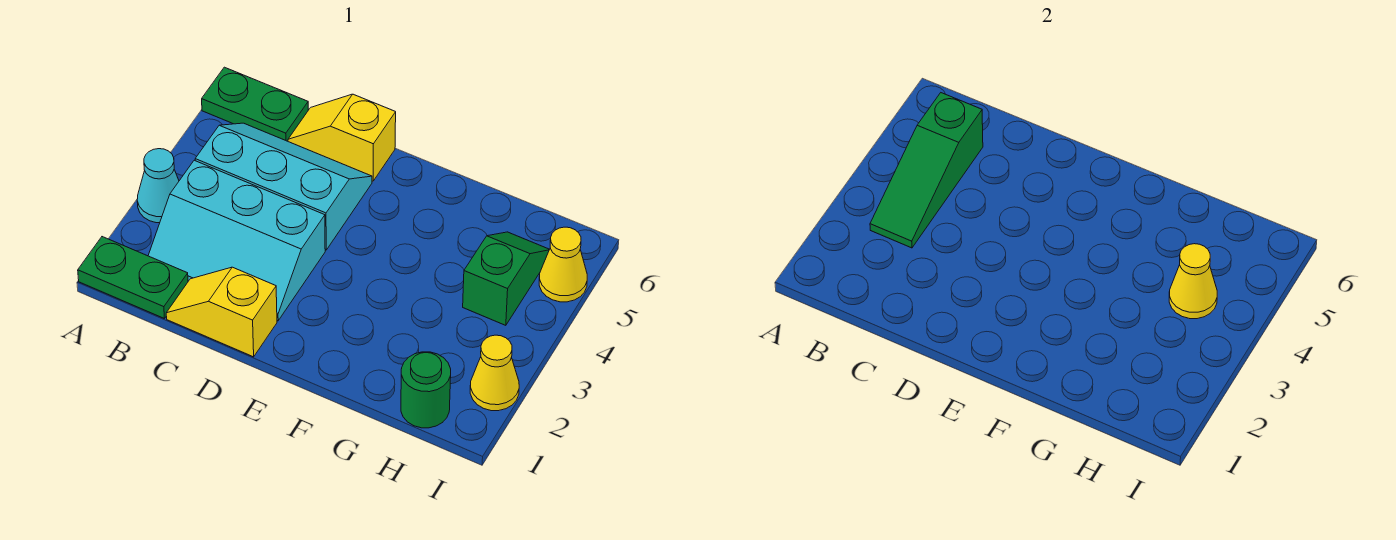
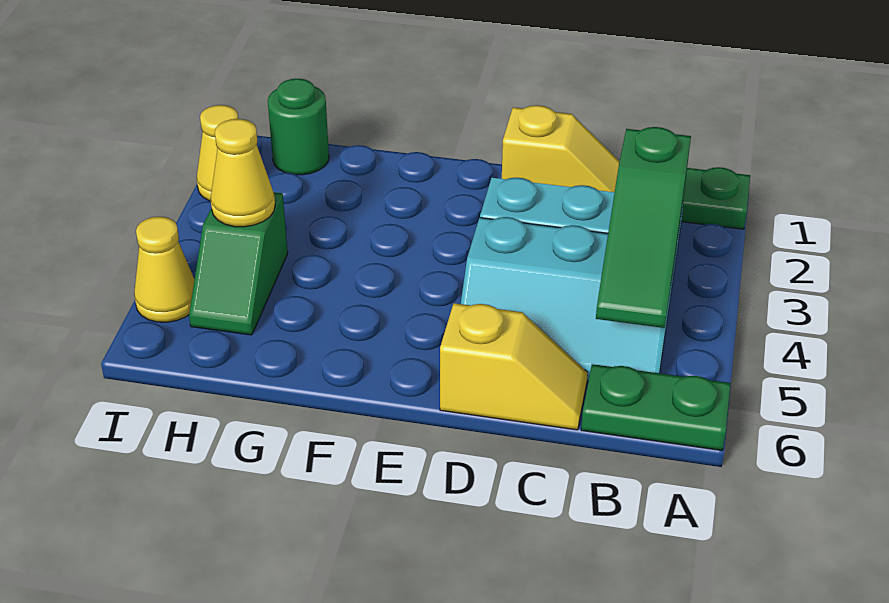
cyan 1x1 cone [137,149,179,223] -> none
green 1x3 slope [870,93,983,248] -> green 1x3 slope turned to [596,127,691,328]

